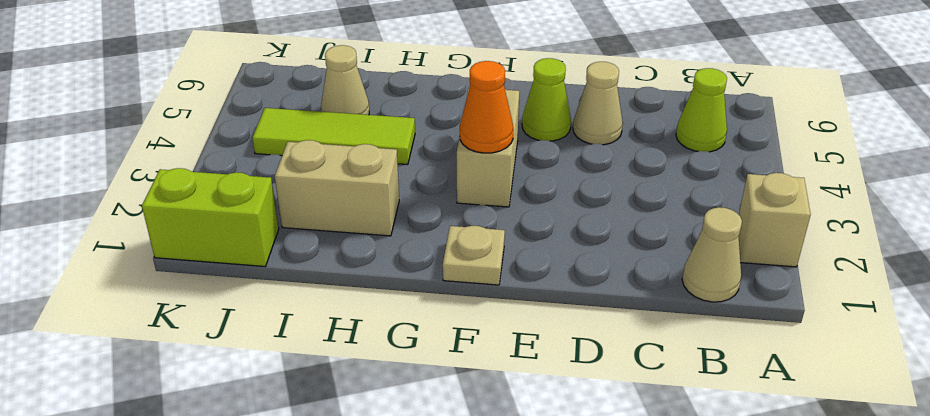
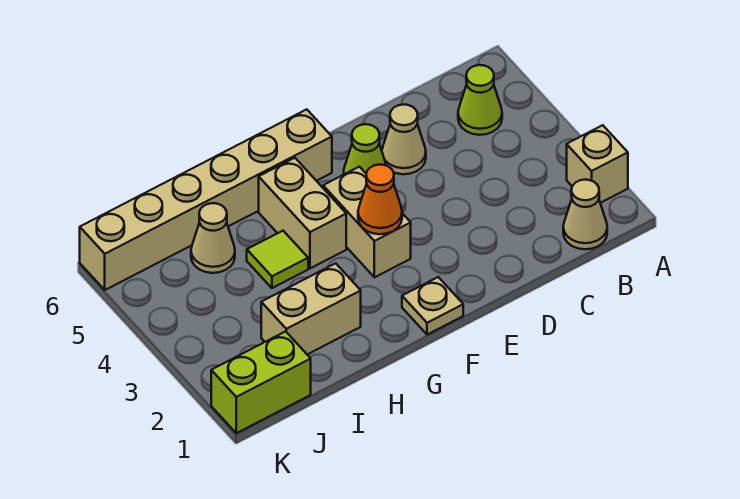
none -> tan 1x6 brick [80,109,332,290]
none -> tan 1x2 brick [259,158,346,268]
lime 1x3 tile [252,108,415,165] -> lime 1x1 tile [247,231,308,288]

